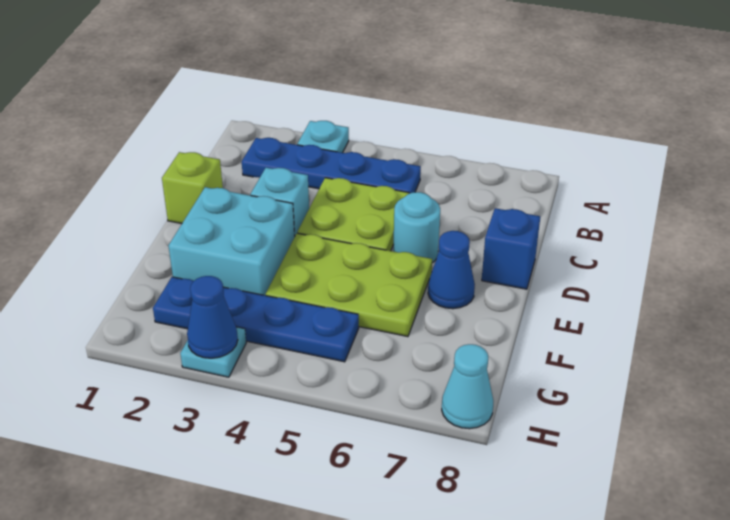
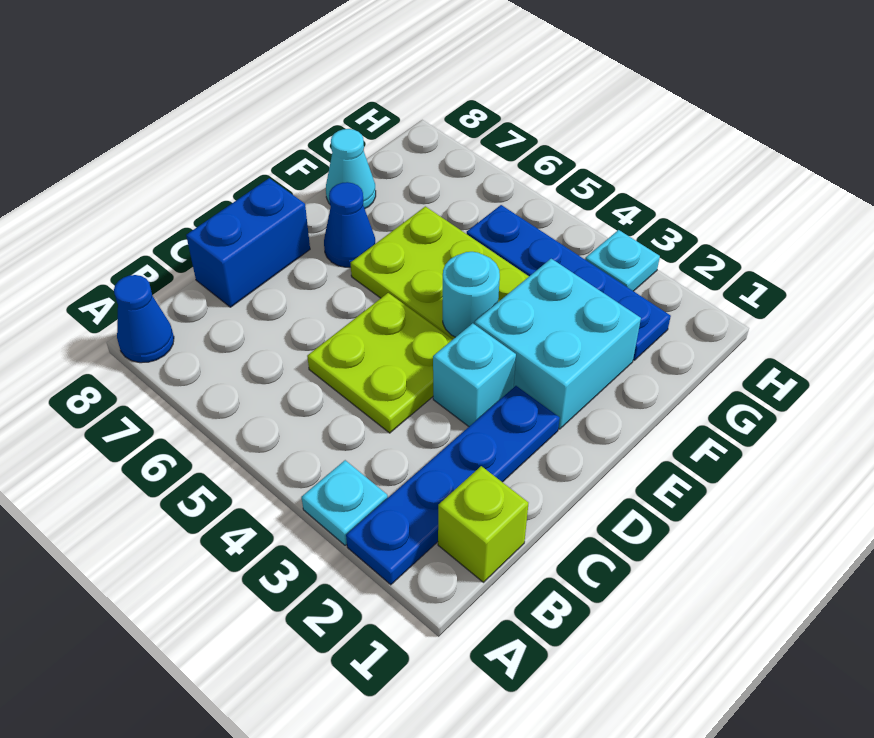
blue 1x4 plate [242,138,421,193] -> blue 1x4 plate turned to [346,386,560,585]
lime 1x1 brick [162,152,223,224] -> lime 1x1 brick moved to [438,466,528,582]
cyan 1x1 round brick [393,192,440,263] -> cyan 1x1 round brick moved to [443,252,500,337]
blue 1x1 brick [482,208,540,289] -> blue 1x2 brick [186,178,310,307]
blue 1x1 cone [187,276,238,358] -> blue 1x1 cone moved to [114,275,174,363]
cyan 1x1 cone [442,344,493,429] -> cyan 1x1 cone moved to [326,129,376,209]

